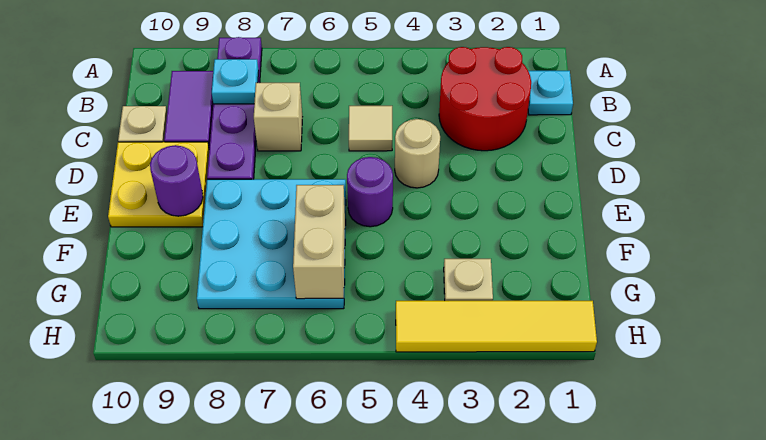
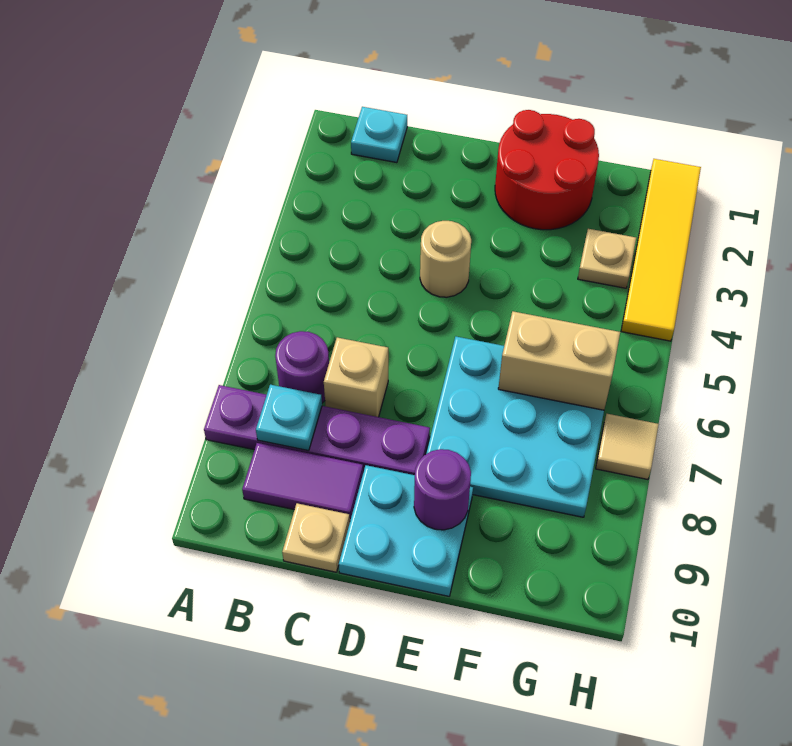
red 2x2 round brick [439,47,531,151] -> red 2x2 round brick moved to [495,110,599,230]
tan 1x1 tile [349,106,392,151] -> tan 1x1 tile moved to [596,414,659,480]
yellow 2x2 plate [108,142,209,227] -> cyan 2x2 plate [339,465,473,596]
purple 1x1 round brick [347,157,393,227] -> purple 1x1 round brick moved to [275,331,329,403]

